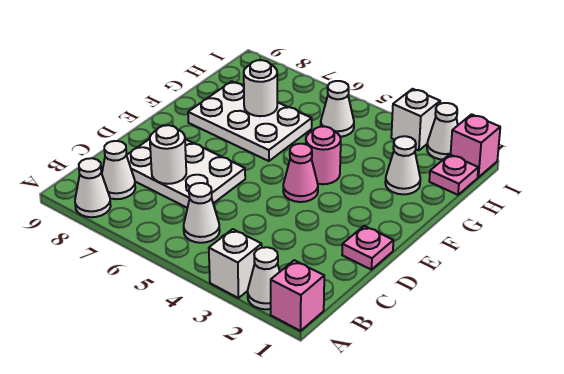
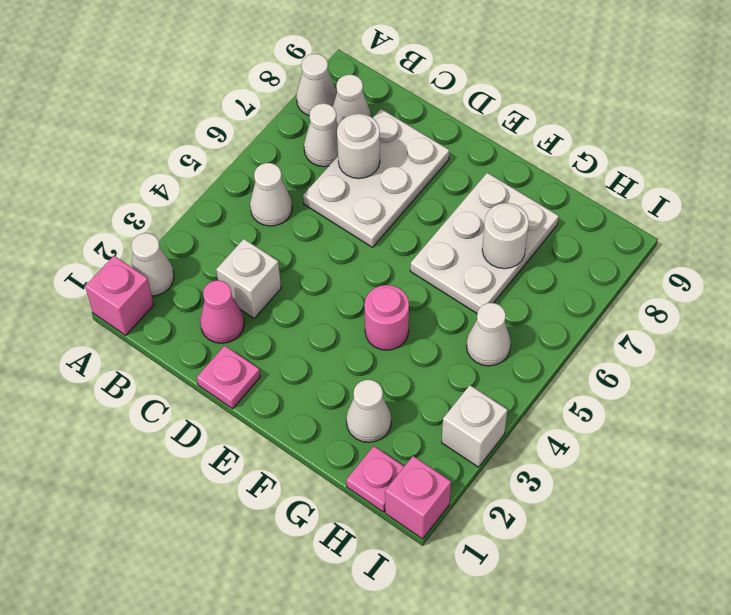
white 1x1 brick [209,229,262,298] -> white 1x1 brick moved to [216,239,281,318]
pink 1x1 cone [283,144,318,202] -> pink 1x1 cone moved to [200,280,244,343]
white 1x1 cone [427,103,458,160] -> white 1x1 cone moved to [304,103,338,167]

